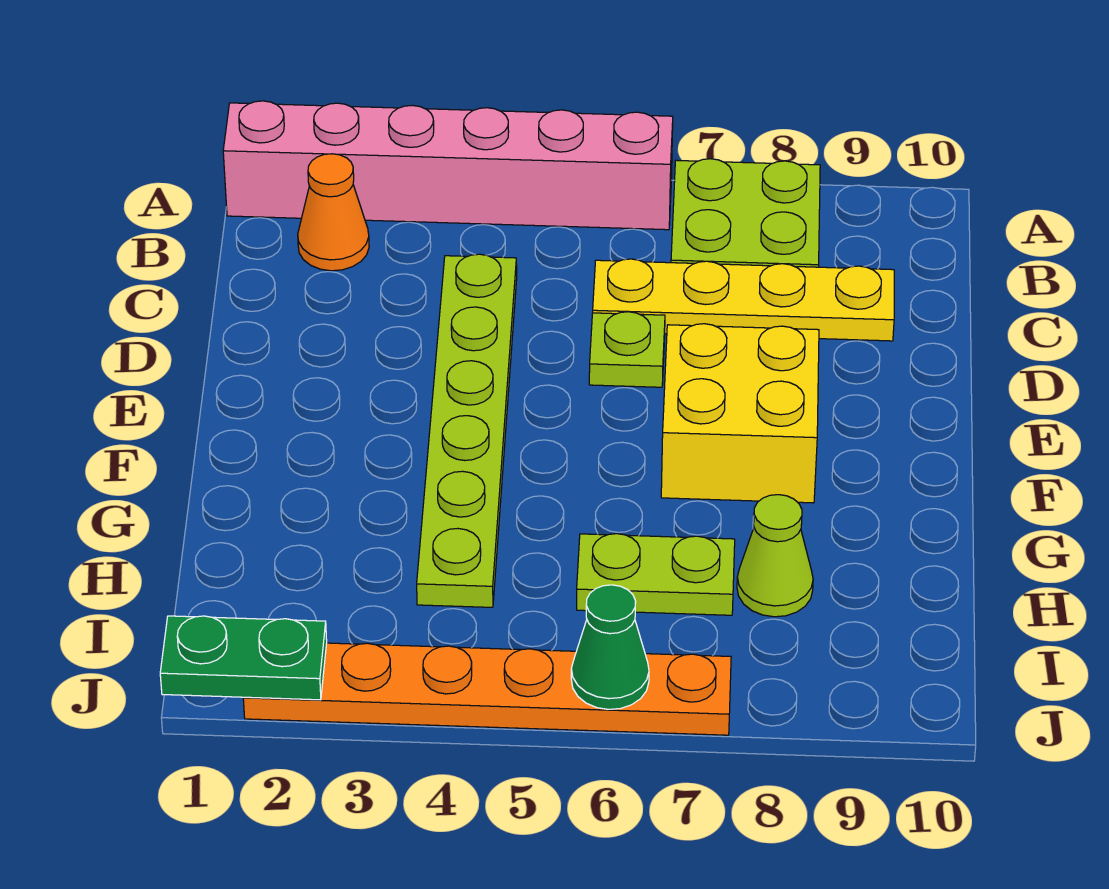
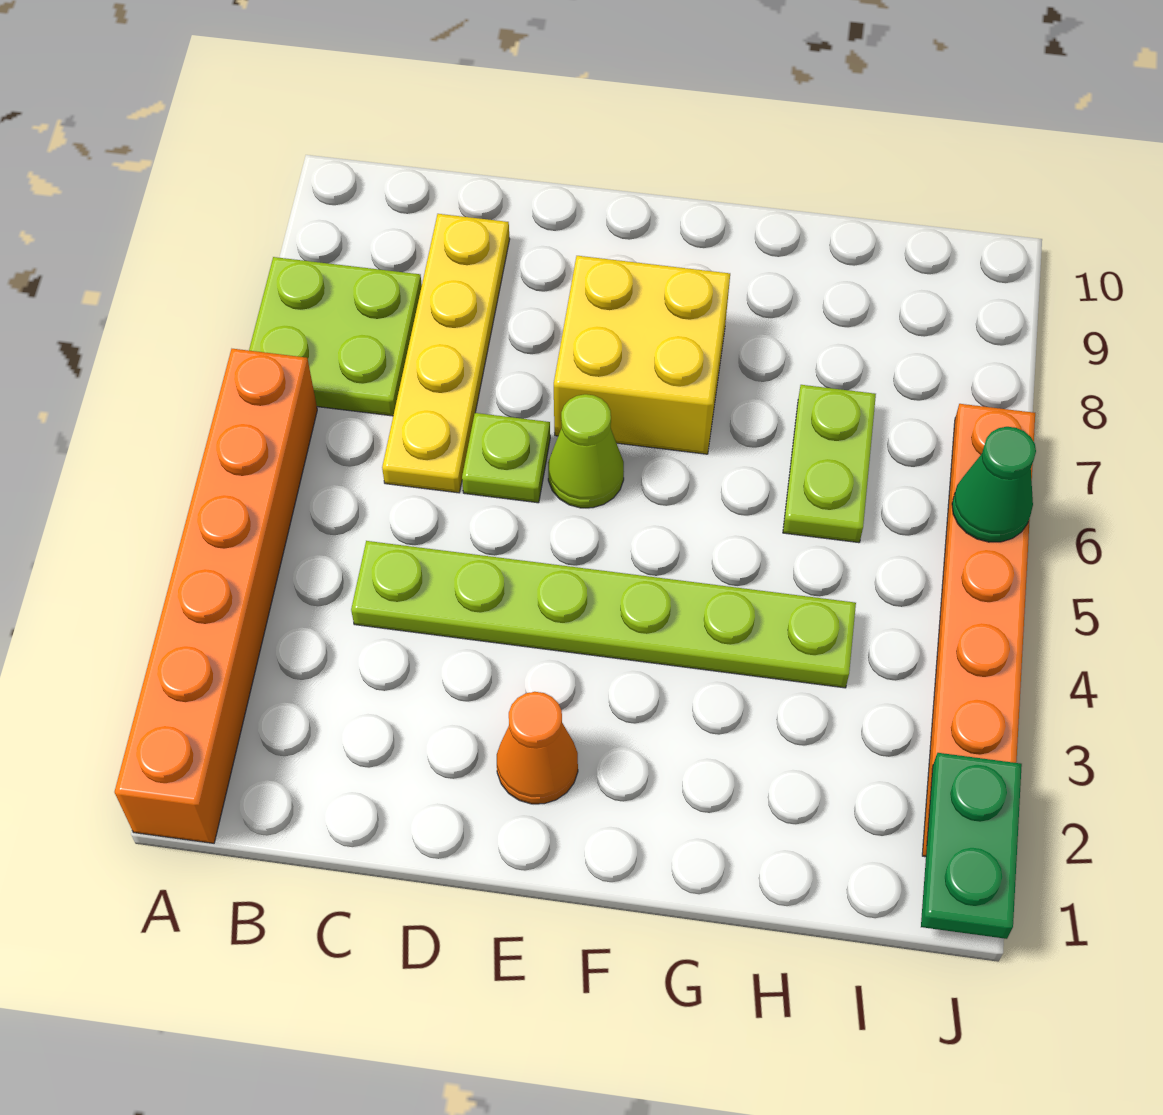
pink 1x6 brick [223,101,673,230] -> orange 1x6 brick [115,349,317,843]
orange 1x1 cone [298,154,369,271] -> orange 1x1 cone moved to [497,692,578,804]
lime 1x1 cone [737,495,813,617] -> lime 1x1 cone moved to [548,394,624,508]

